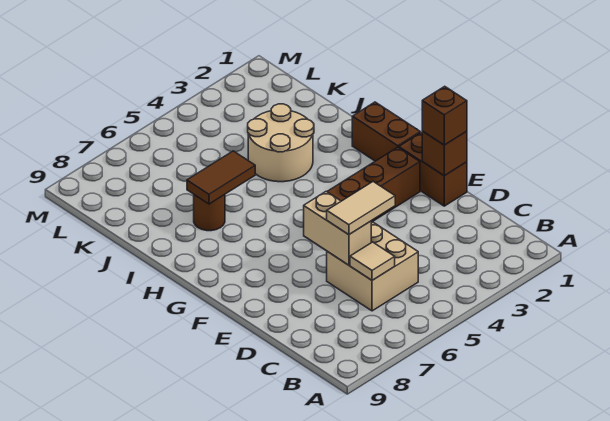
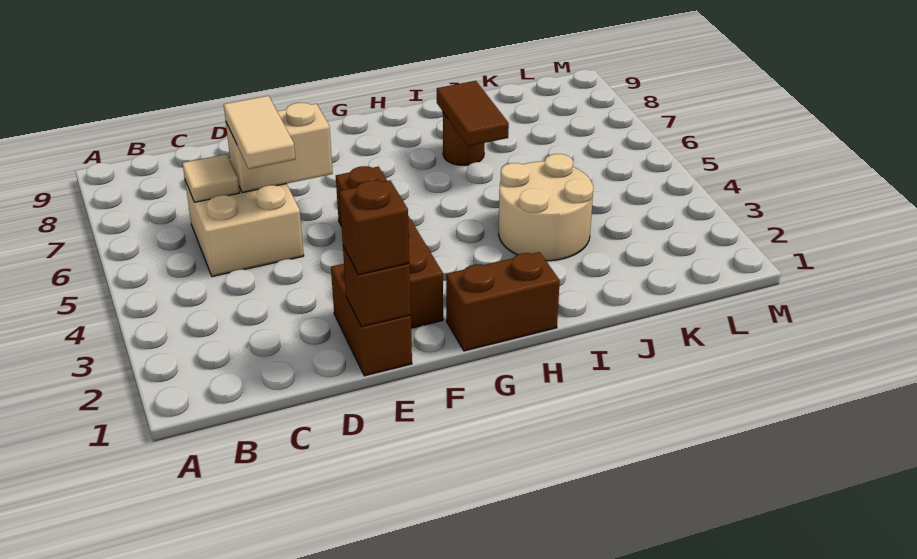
brown 1x2 brick [399,132,467,206] -> brown 1x2 brick turned to [331,264,412,376]

